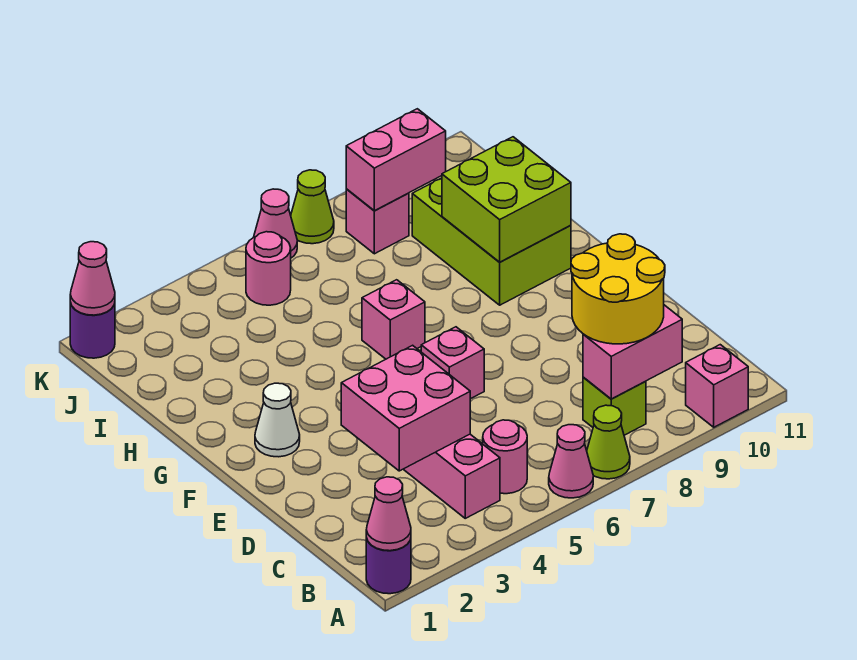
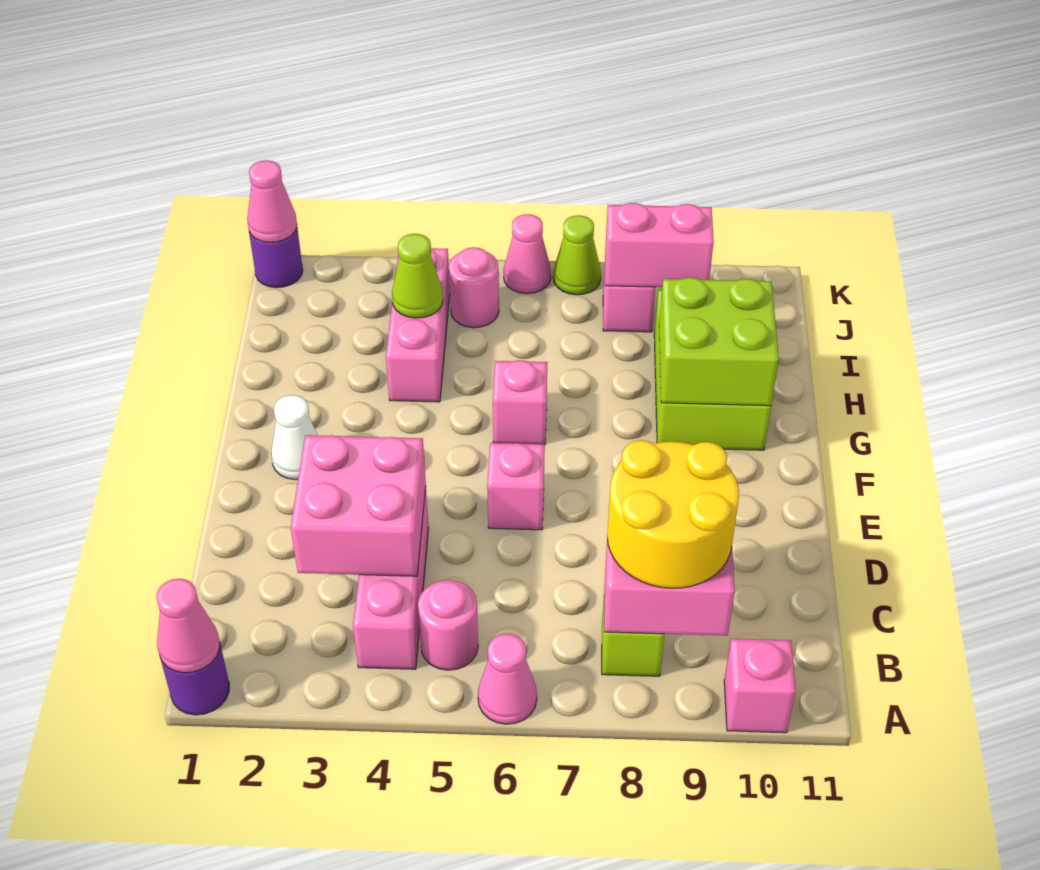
lime 1x1 cone [587,405,630,479] -> lime 1x1 cone moved to [392,234,443,318]
none -> pink 1x3 brick [386,248,450,402]

